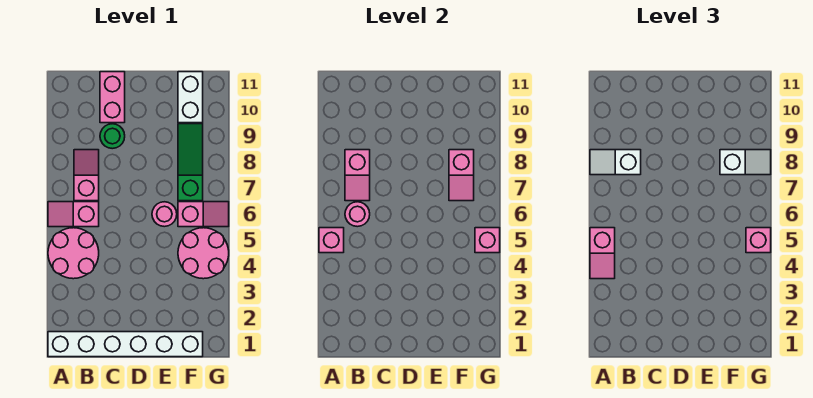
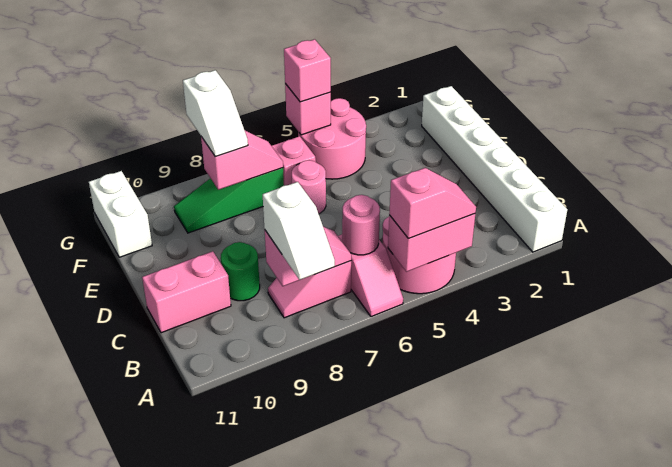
pink 1x1 brick [319,228,344,253] -> pink 1x2 brick [388,214,475,272]
white 1x2 slope [720,150,771,175] -> white 1x2 slope turned to [183,70,248,157]
white 1x2 brick [178,72,203,123] -> white 1x2 brick turned to [89,171,152,257]

